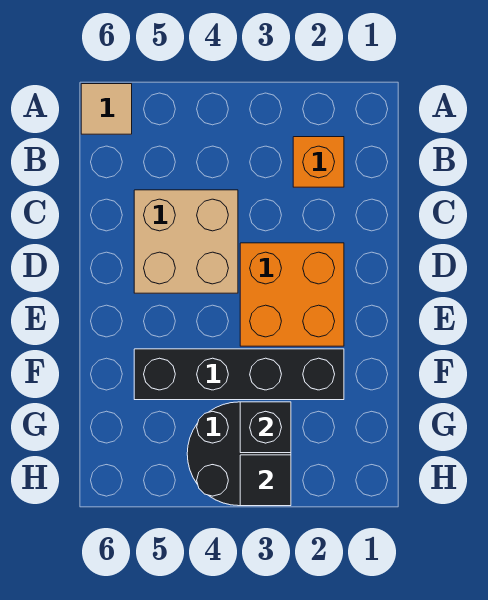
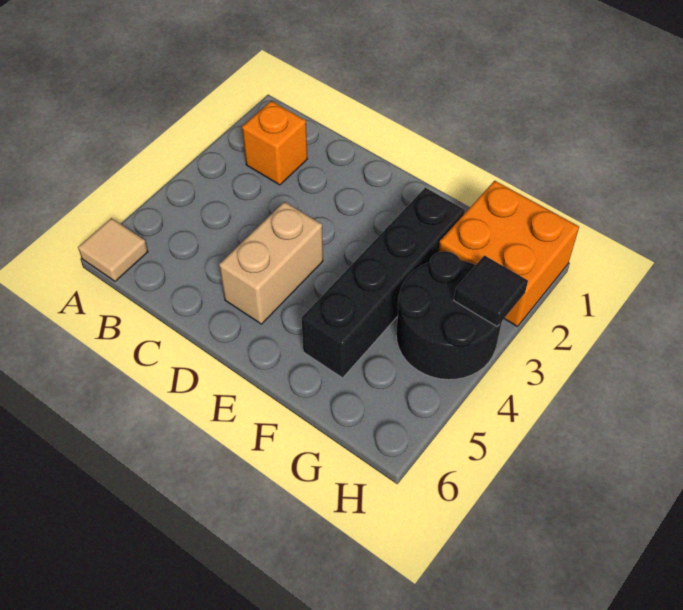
tan 2x2 brick [134,190,238,293] -> tan 1x2 brick [219,202,323,324]
orange 2x2 brick [240,243,344,346] -> orange 2x2 brick moved to [438,181,579,327]
black 1x1 brick [240,402,291,453] -> none

